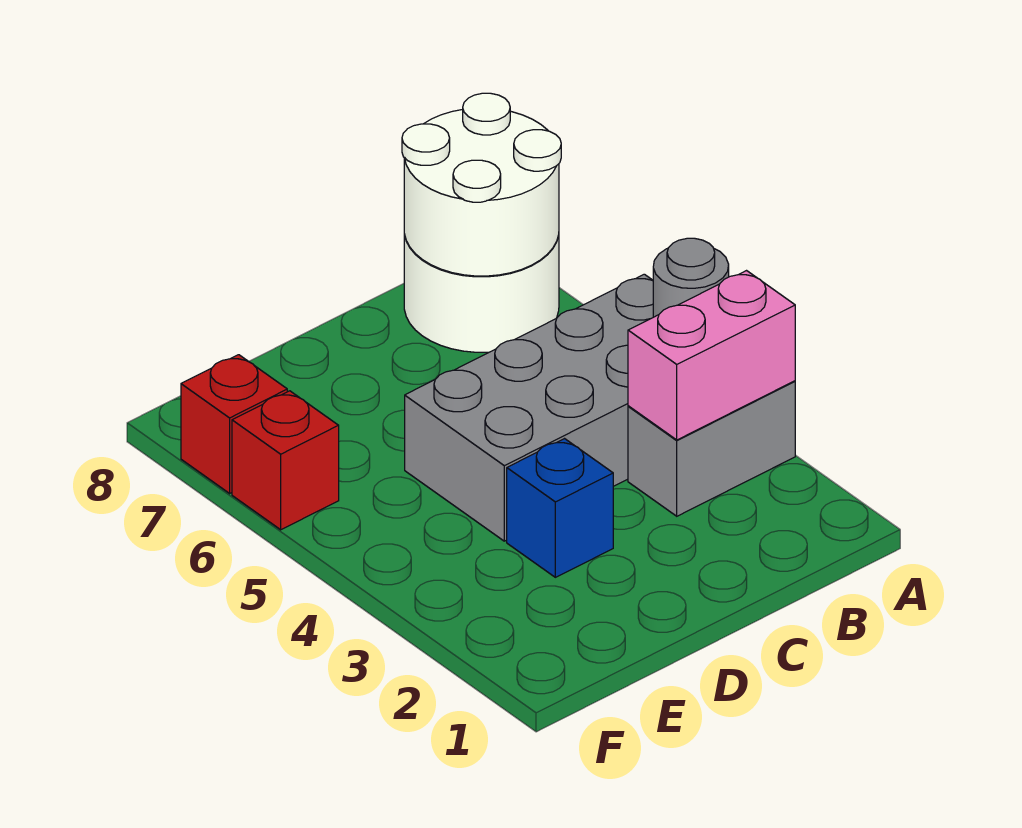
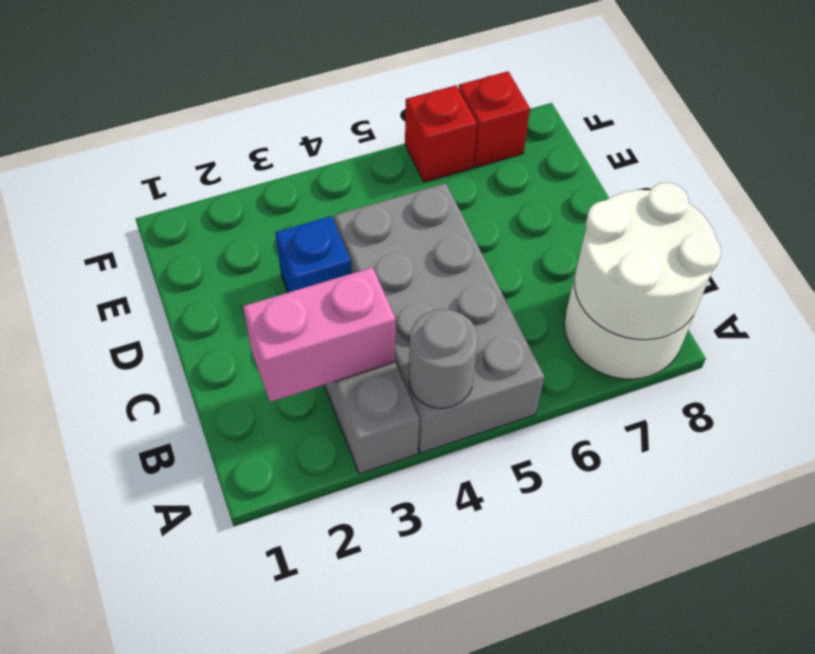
pink 1x2 brick [628,271,795,440] -> pink 1x2 brick turned to [243,267,396,402]

